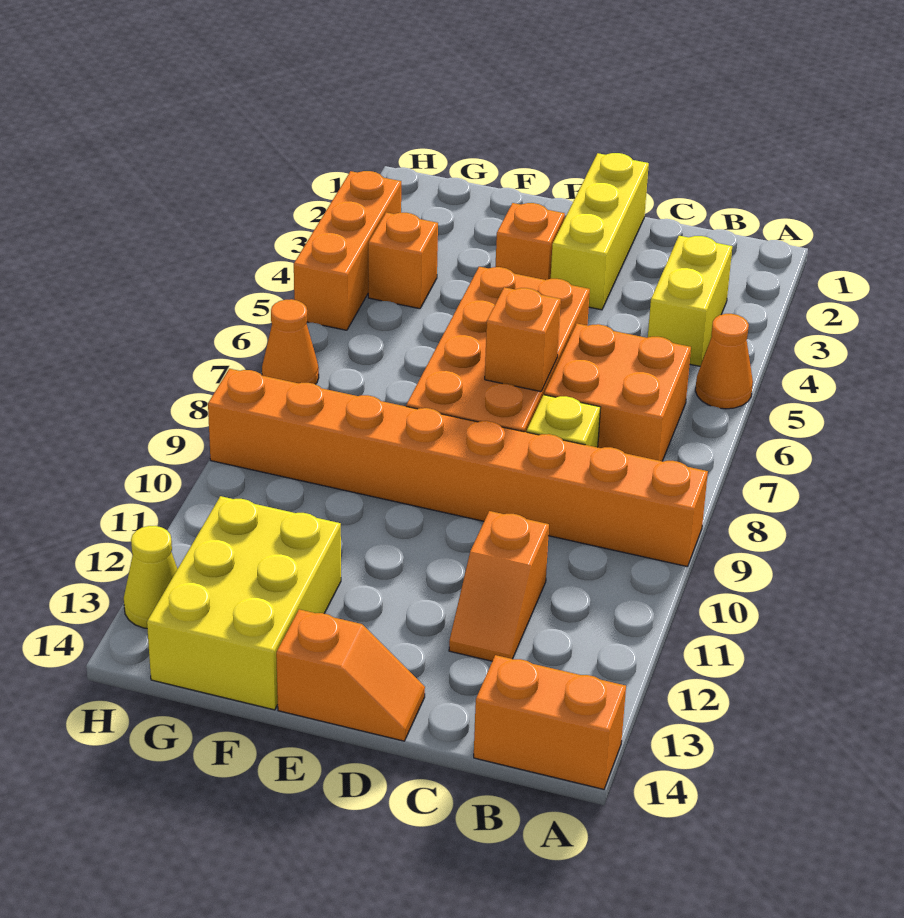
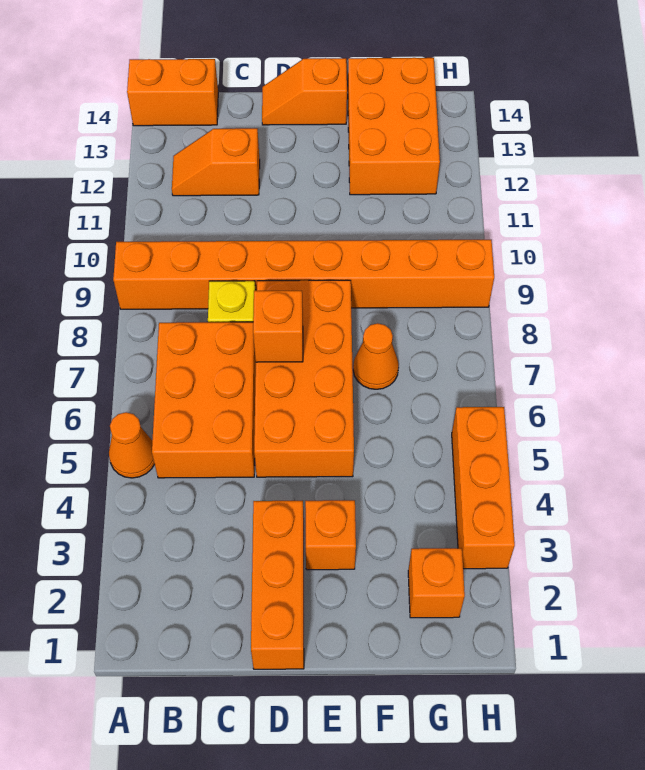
yellow 1x2 brick [648,236,732,366] -> none
orange 2x2 brick [544,324,691,461] -> orange 2x3 brick [152,322,256,478]
orange 1x2 slope [449,511,549,661] -> orange 1x2 slope turned to [172,128,260,196]
yellow 1x3 brick [551,153,649,310] -> orange 1x3 brick [251,501,304,669]
yellow 2x3 brick [147,496,341,710] -> orange 2x3 brick [348,58,440,195]
orange 1x1 brick [368,212,438,309] -> orange 1x1 brick moved to [408,548,465,618]
orange 1x1 cone [262,299,319,384] -> orange 1x1 cone moved to [353,323,399,389]
yellow 1x1 cone [124,526,177,628] -> none

